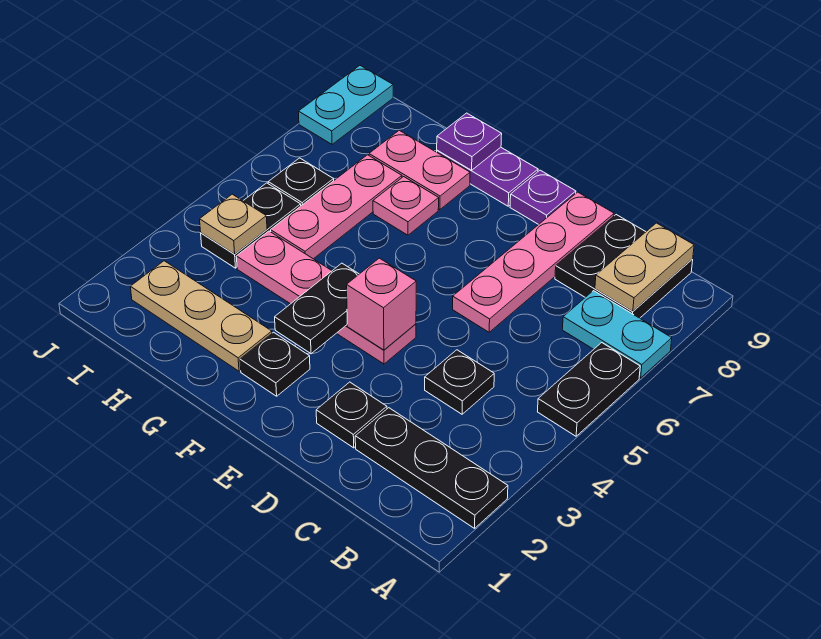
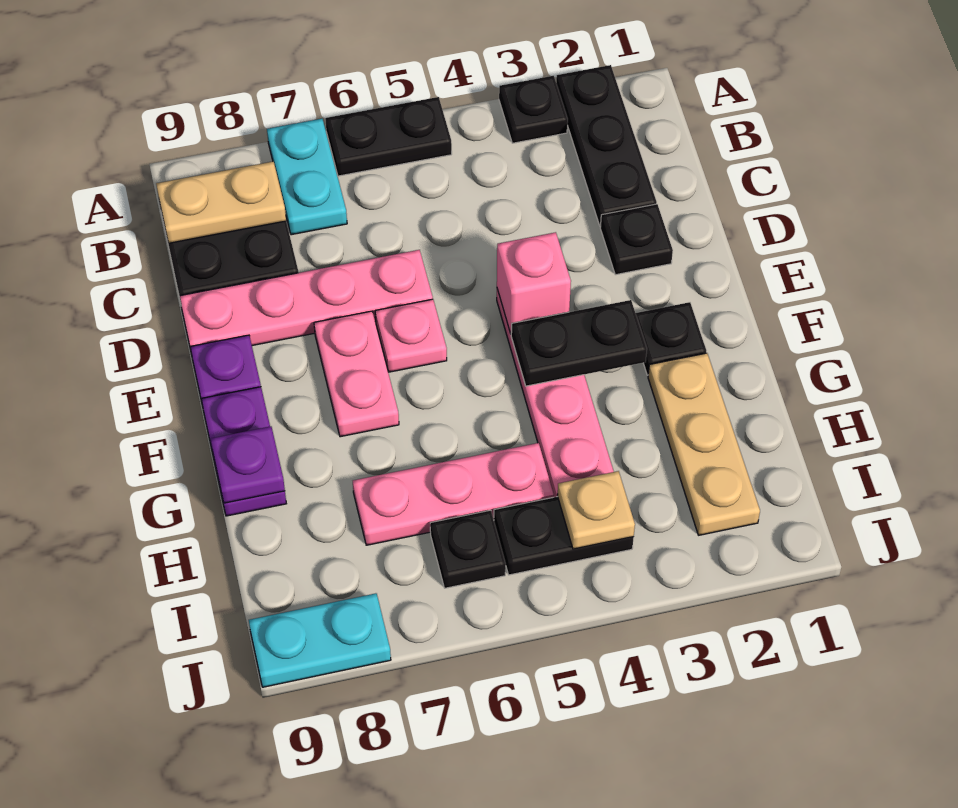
black 1x1 plate [425,350,494,414] -> black 1x1 plate moved to [499,76,568,143]
pink 1x1 plate [373,177,439,235] -> pink 1x1 plate moved to [375,299,447,372]
pink 1x2 plate [369,130,470,210] -> pink 1x2 plate moved to [314,311,399,437]

